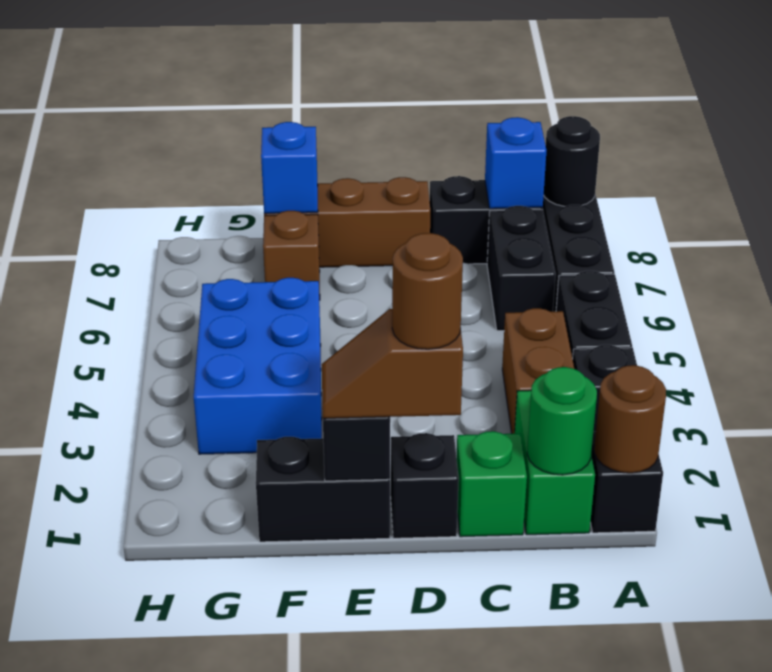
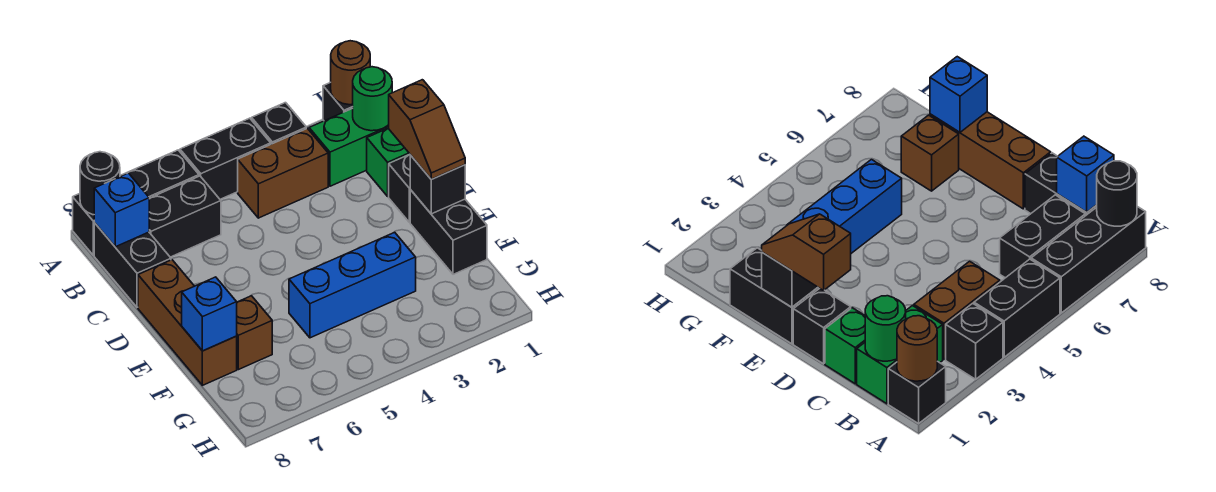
brown 1x1 round brick [392,233,463,349] -> none
blue 2x3 brick [194,278,322,454] -> blue 1x3 brick [289,232,416,338]

